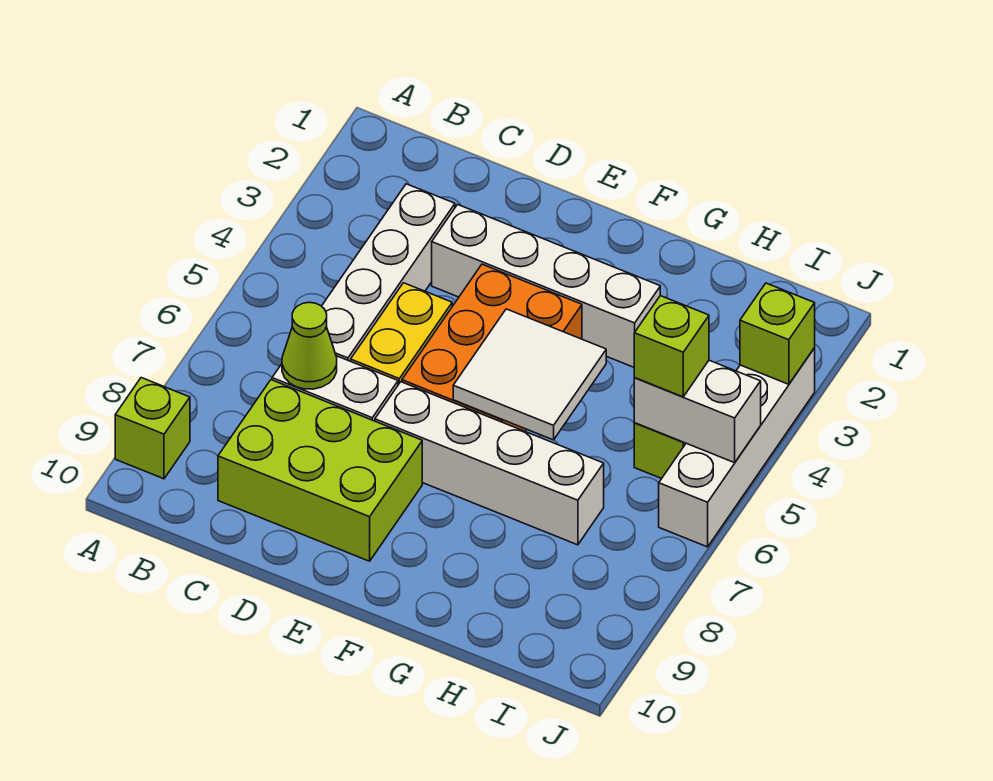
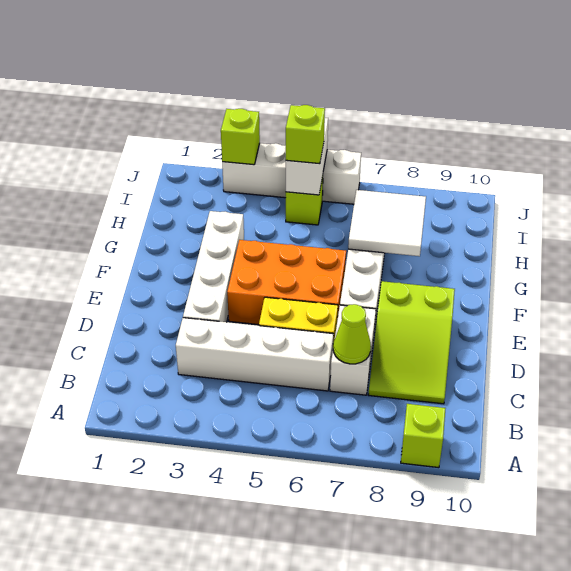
lime 2x3 brick [218,380,422,561] -> lime 2x3 slope [368,281,455,404]
white 2x2 tile [453,309,606,440] -> white 2x2 tile moved to [348,190,426,256]

